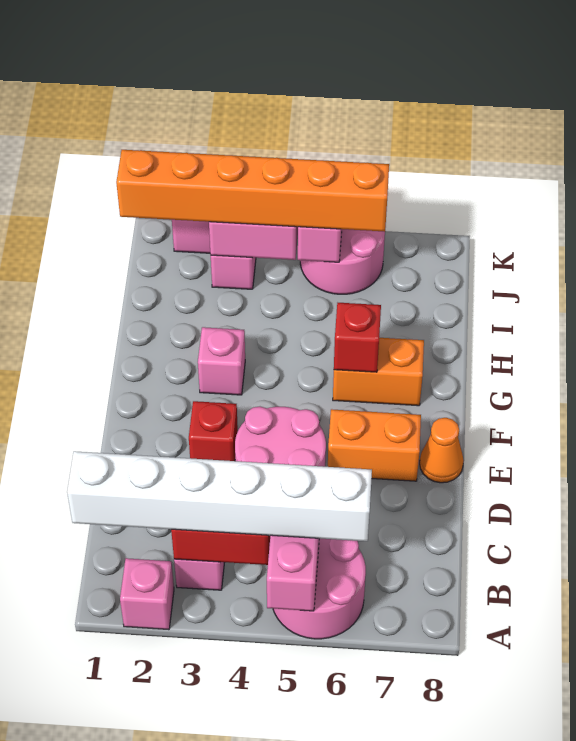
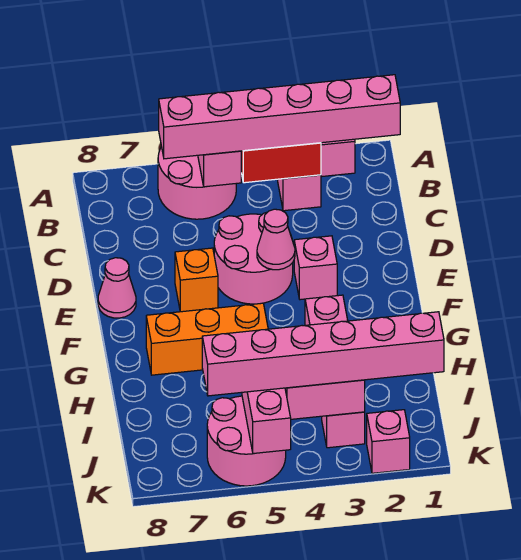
white 1x6 brick [67,451,372,541] -> pink 1x6 brick [159,75,400,159]
red 1x1 brick [189,401,238,461] -> pink 1x1 brick [294,236,337,300]
none -> pink 1x1 cone [257,209,295,270]
orange 1x2 brick [328,409,421,481] -> orange 1x1 brick [175,248,218,312]
orange 1x1 cone [420,418,464,483] -> pink 1x1 cone [98,258,136,318]
orange 1x2 brick [333,338,424,406] -> orange 1x3 brick [146,303,268,375]
red 1x1 brick [334,303,381,372] -> none
orange 1x6 brick [116,150,389,232] -> pink 1x6 brick [202,312,444,396]

